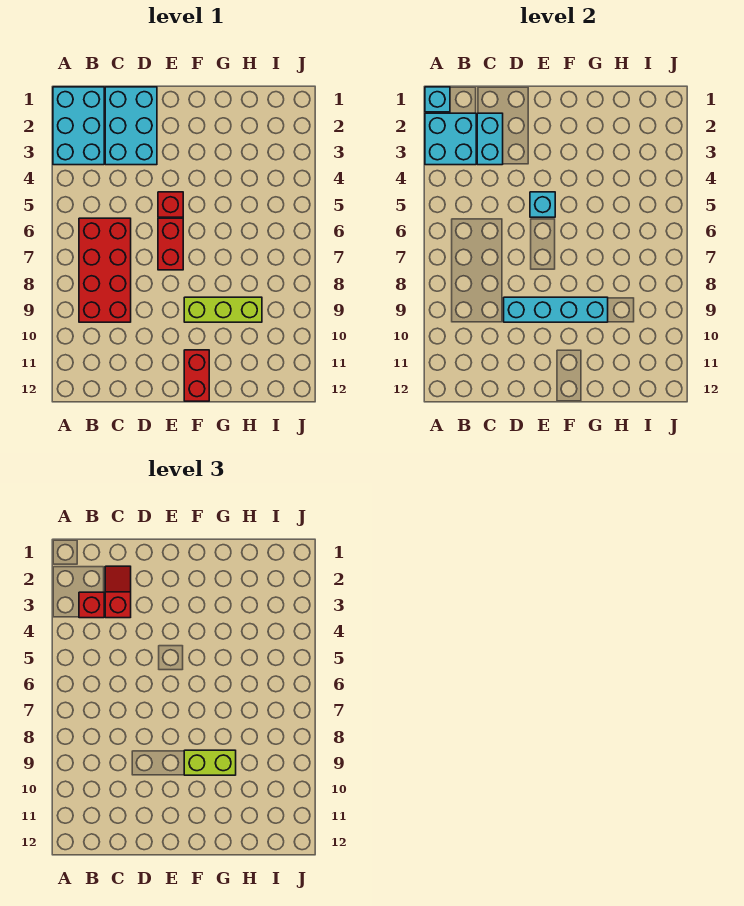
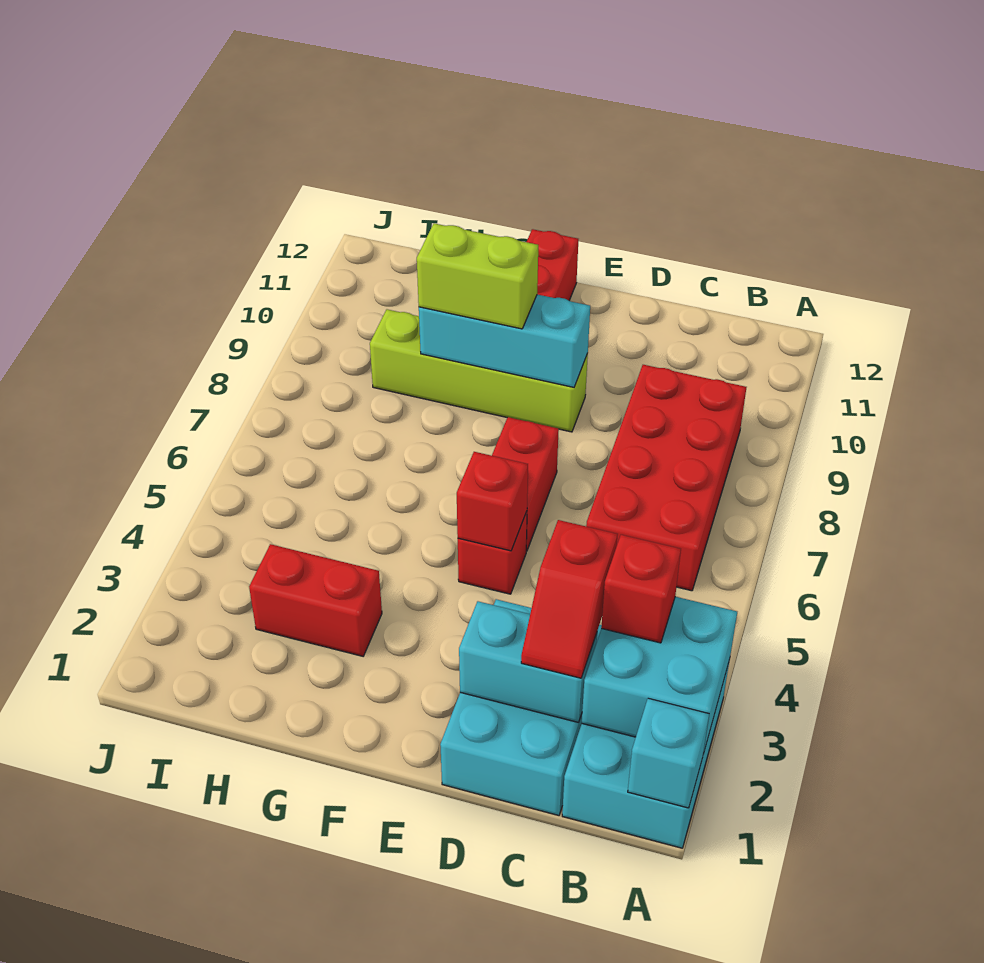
cyan 1x2 brick [477,113,503,165] -> cyan 1x2 brick turned to [459,601,597,722]
cyan 1x4 brick [504,297,608,322] -> cyan 1x3 brick [419,294,590,387]
cyan 1x1 brick [530,192,555,217] -> red 1x1 brick [457,452,528,551]
lime 1x3 brick [184,297,262,322] -> lime 1x4 brick [370,309,588,432]
none -> red 1x2 brick [249,544,382,656]

